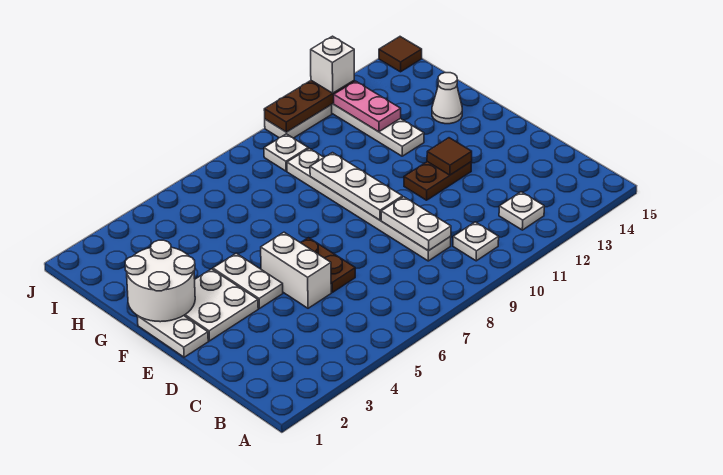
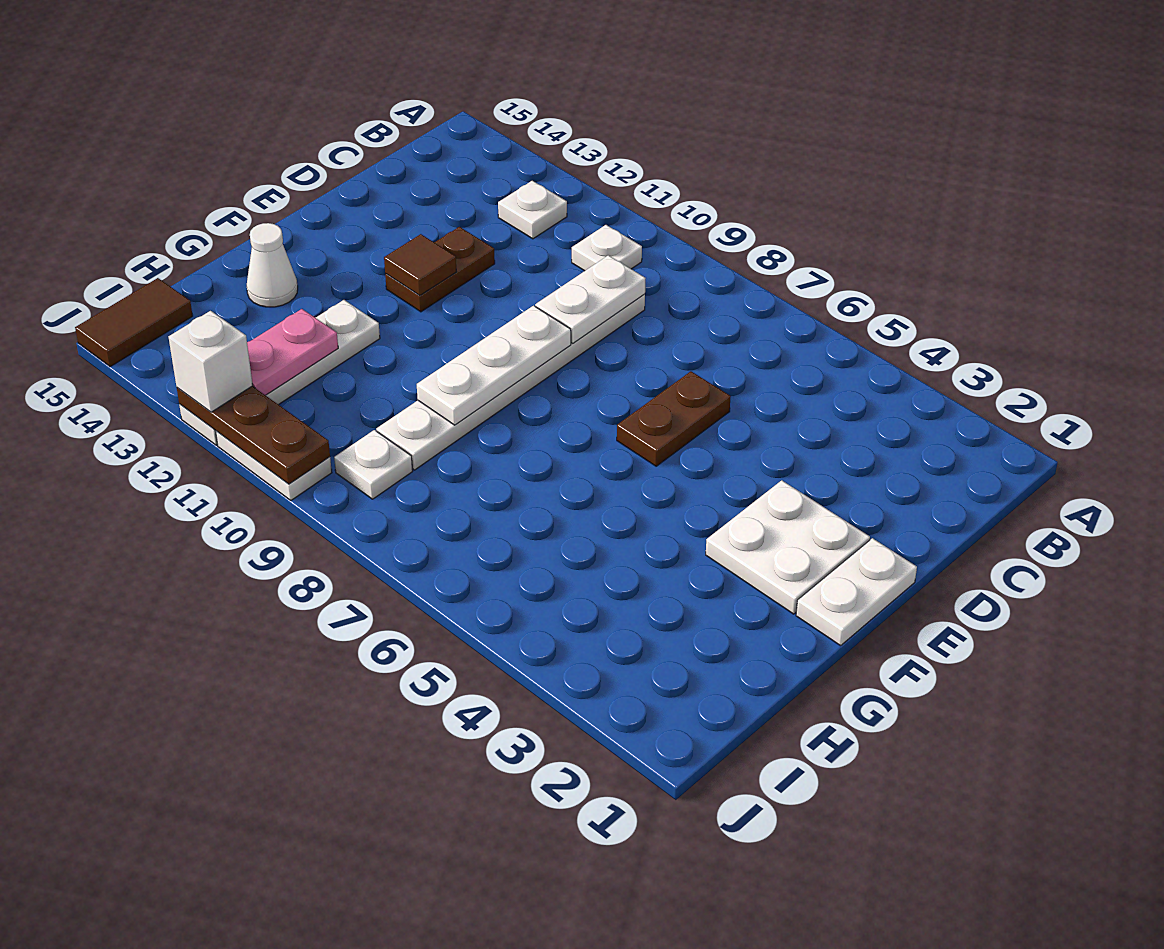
white 1x2 brick [261,232,331,308] -> none
white 1x2 plate [213,253,283,308] -> none
brown 1x2 plate [404,162,472,200] -> brown 1x2 plate turned to [385,227,495,312]
white 2x2 round brick [125,240,195,322] -> none
brown 1x1 tile [379,37,422,72] -> brown 1x2 tile [75,278,193,367]

